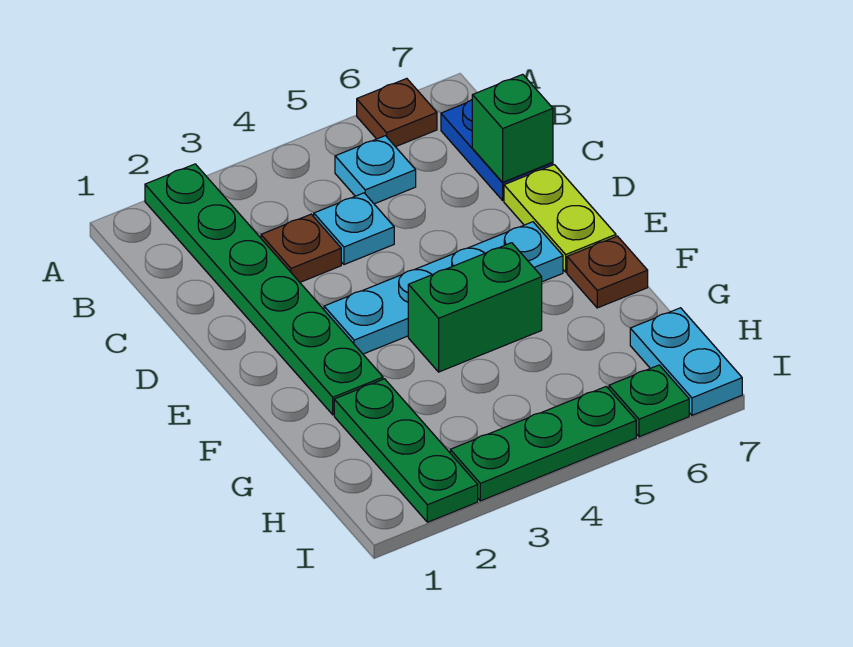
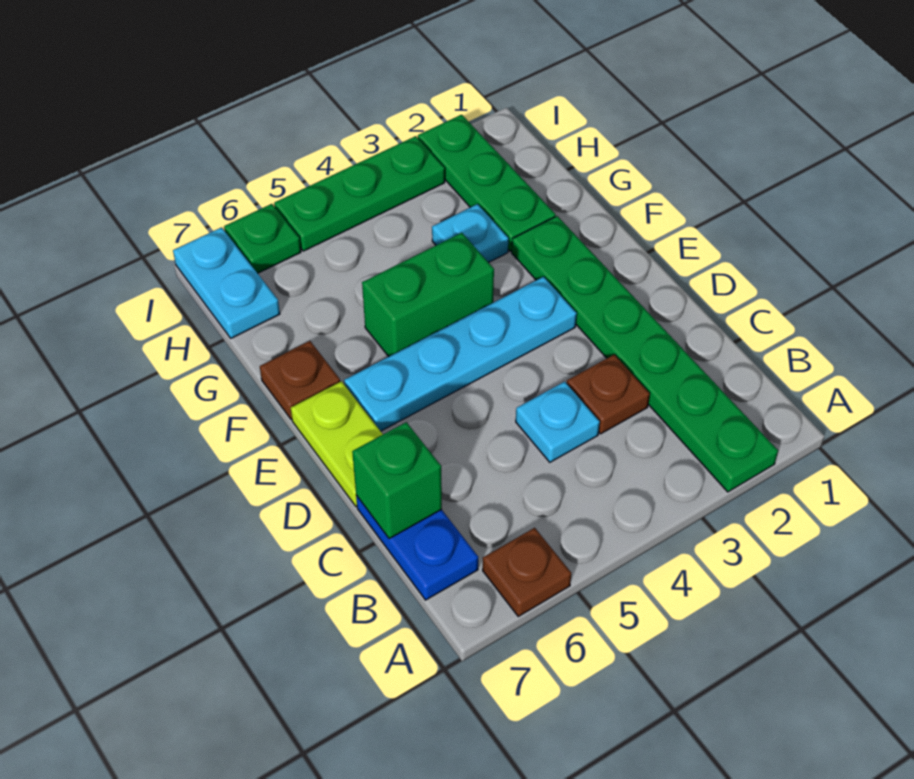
cyan 1x1 plate [335,136,416,204] -> cyan 1x1 plate moved to [432,204,508,263]

